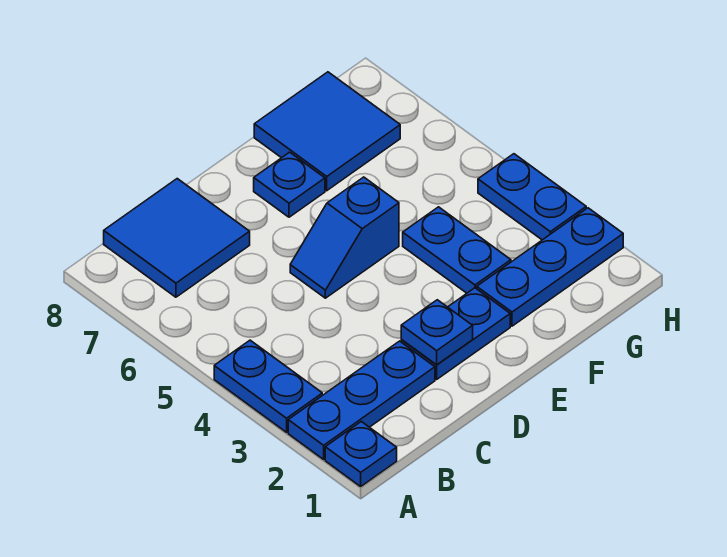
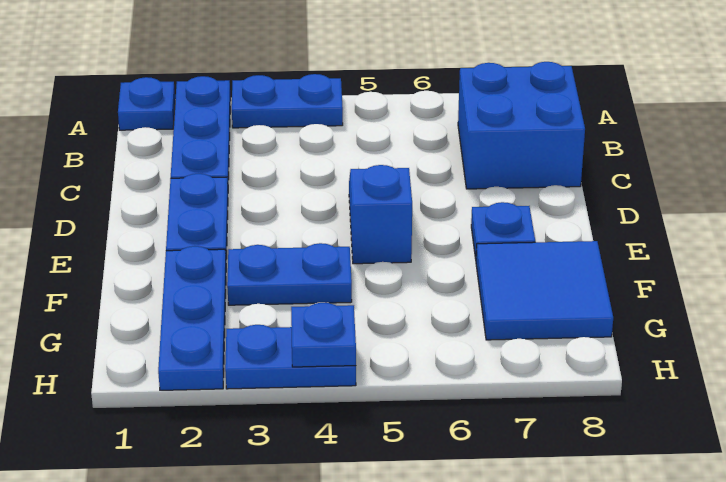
blue 2x2 tile [104,179,250,297] -> blue 2x2 brick [458,62,585,189]
blue 1x1 plate [401,300,473,365] -> blue 1x1 plate moved to [291,303,356,367]

